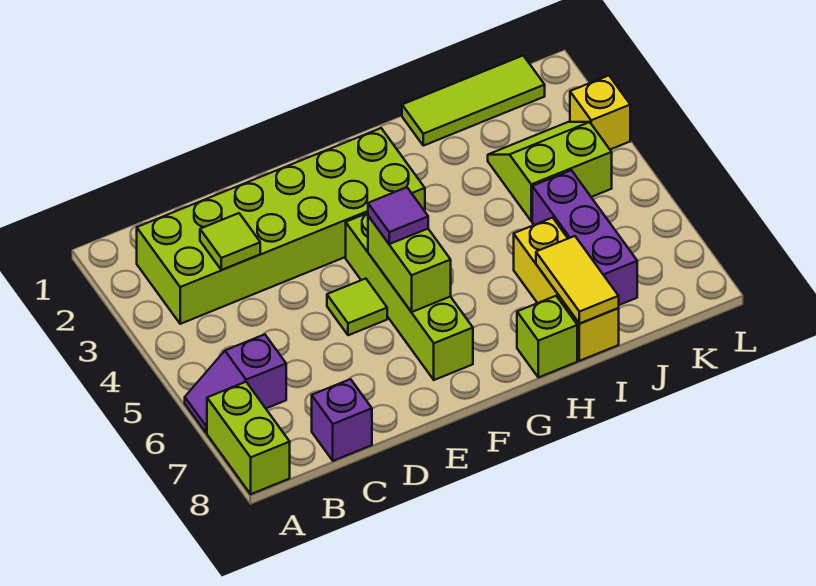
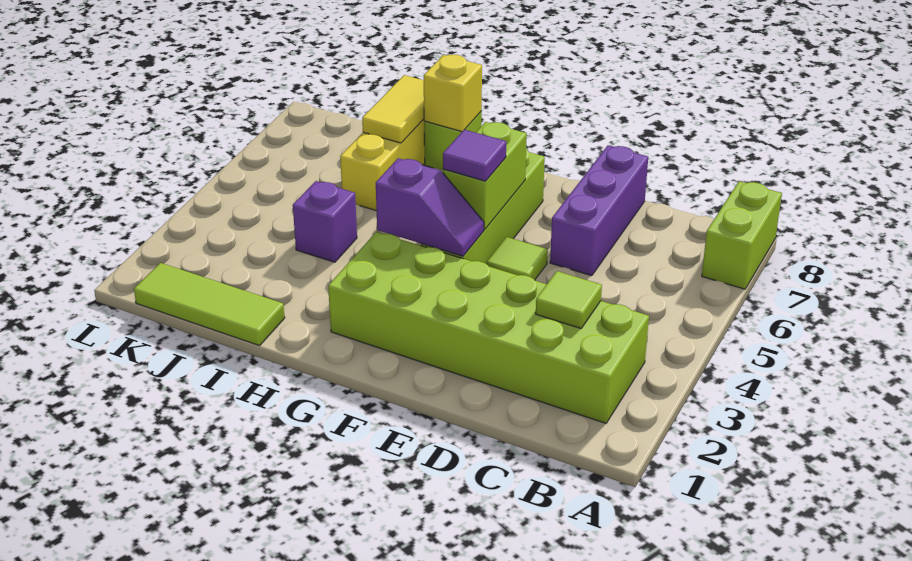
purple 1x2 slope [185,334,286,433] -> purple 1x2 slope moved to [376,158,484,256]
purple 1x1 brick [312,379,372,461] -> purple 1x1 brick moved to [293,181,357,262]
lime 2x2 slope [488,122,612,221] -> none
purple 1x3 brick [532,170,637,305] -> purple 1x3 brick moved to [550,146,648,276]
yellow 1x1 brick [570,76,630,150] -> yellow 1x1 brick moved to [424,55,482,131]

